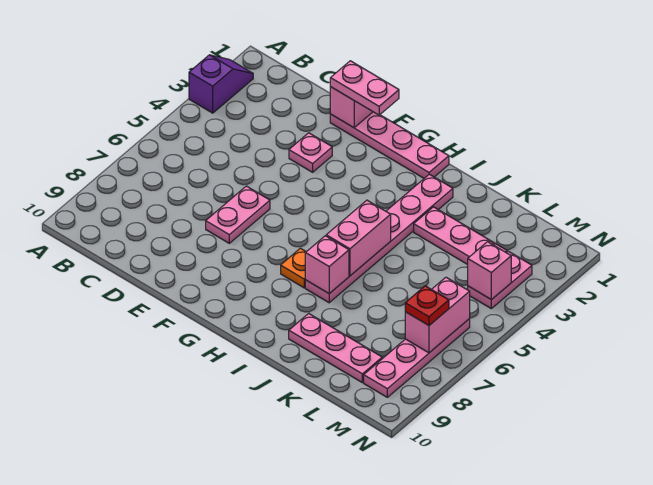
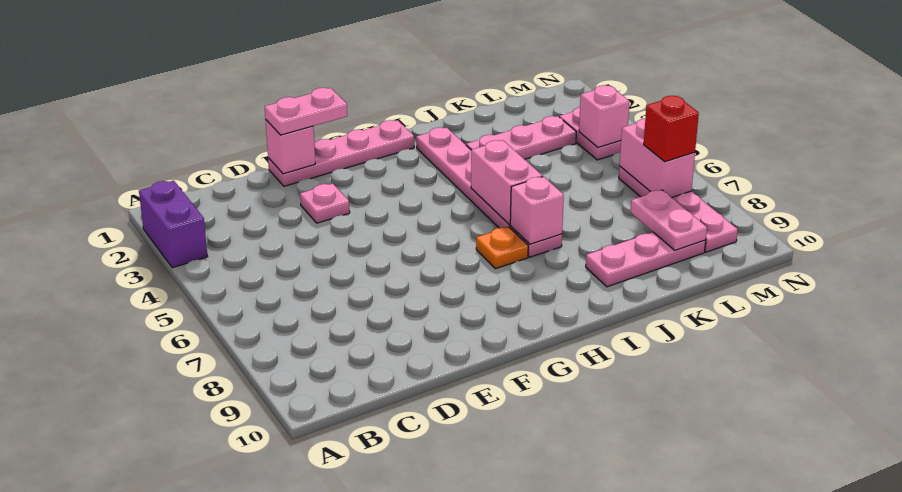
purple 1x2 slope [189,55,253,113] -> purple 1x2 brick [139,181,208,268]
pink 1x2 plate [206,186,270,243] -> pink 1x2 plate moved to [631,190,707,250]
red 1x1 plate [405,286,449,325] -> red 1x1 brick [644,96,699,162]

